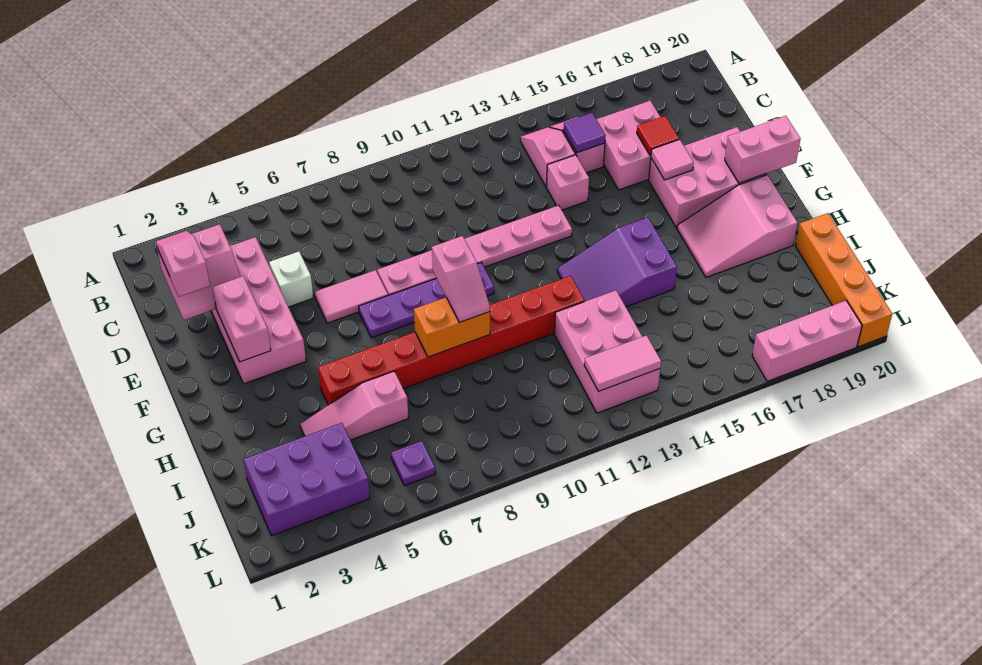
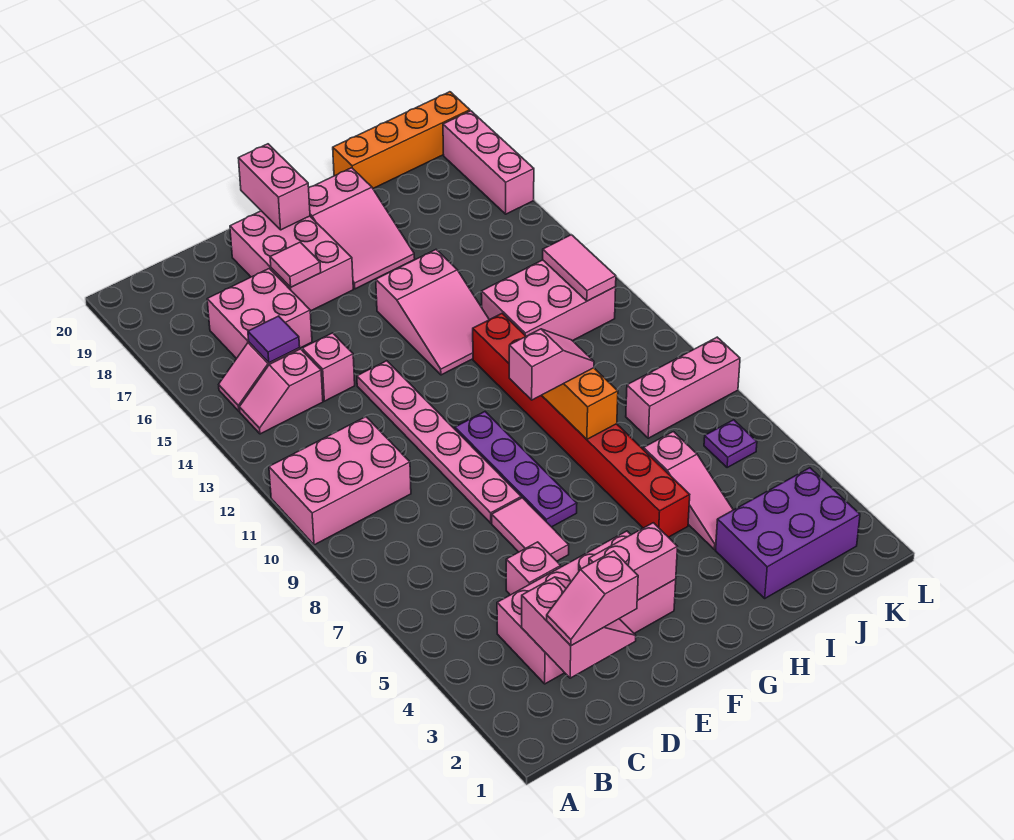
none -> pink 2x3 brick [269,417,411,545]
white 1x1 brick [269,252,313,307] -> pink 1x1 brick [506,542,561,595]
red 1x1 tile [637,116,679,156] -> none
purple 2x3 slope [557,218,677,307] -> pink 2x3 slope [376,250,489,375]
purple 2x3 brick [244,423,370,536] -> purple 2x3 brick turned to [715,468,860,598]
none -> pink 1x3 brick [626,337,740,438]

